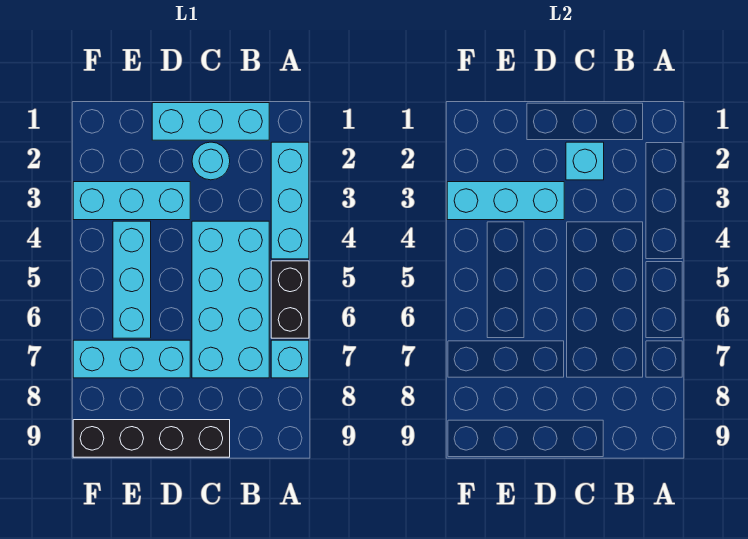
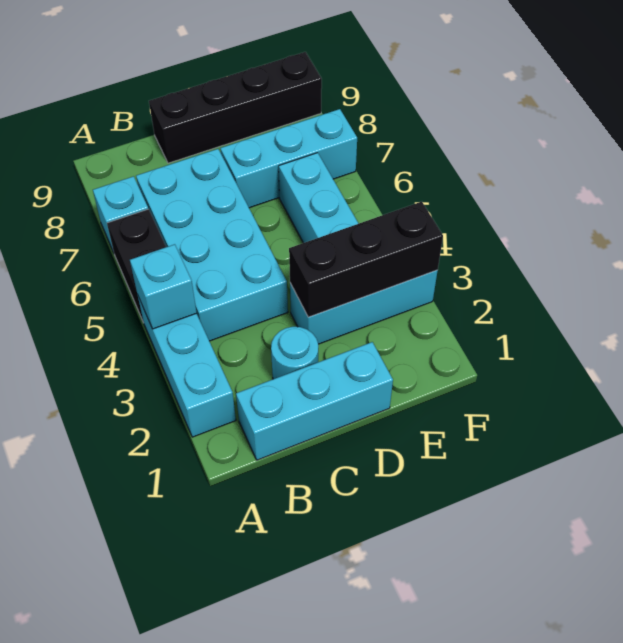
cyan 1x1 brick [566,142,604,180] -> cyan 1x1 brick moved to [130,244,197,329]
cyan 1x3 brick [447,182,564,220] -> black 1x3 brick [289,202,443,317]

